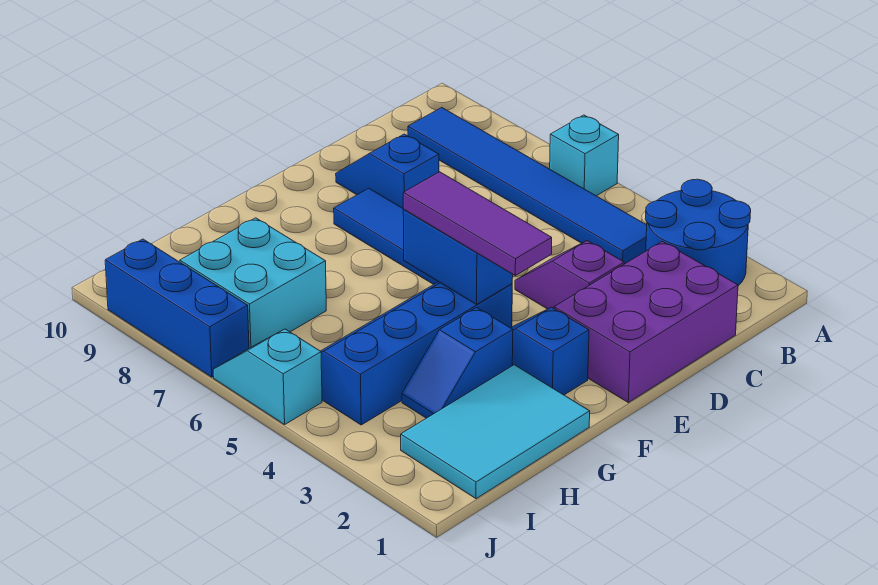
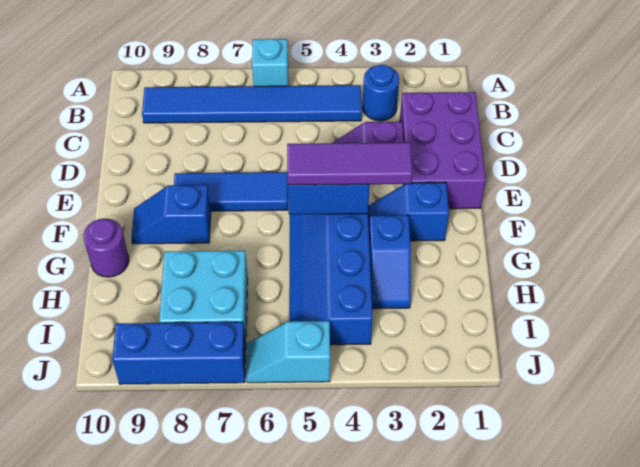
blue 2x2 round brick [645,179,751,286] -> blue 1x1 round brick [363,65,399,121]
blue 1x2 slope [336,134,439,208] -> blue 1x2 slope moved to [131,185,211,244]
cyan 2x3 tile [401,365,590,499] -> none
none -> purple 1x1 round brick [83,218,129,277]

